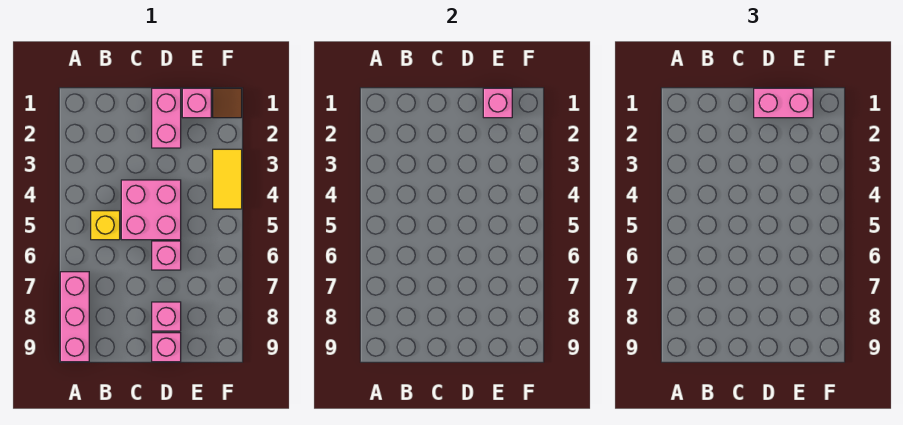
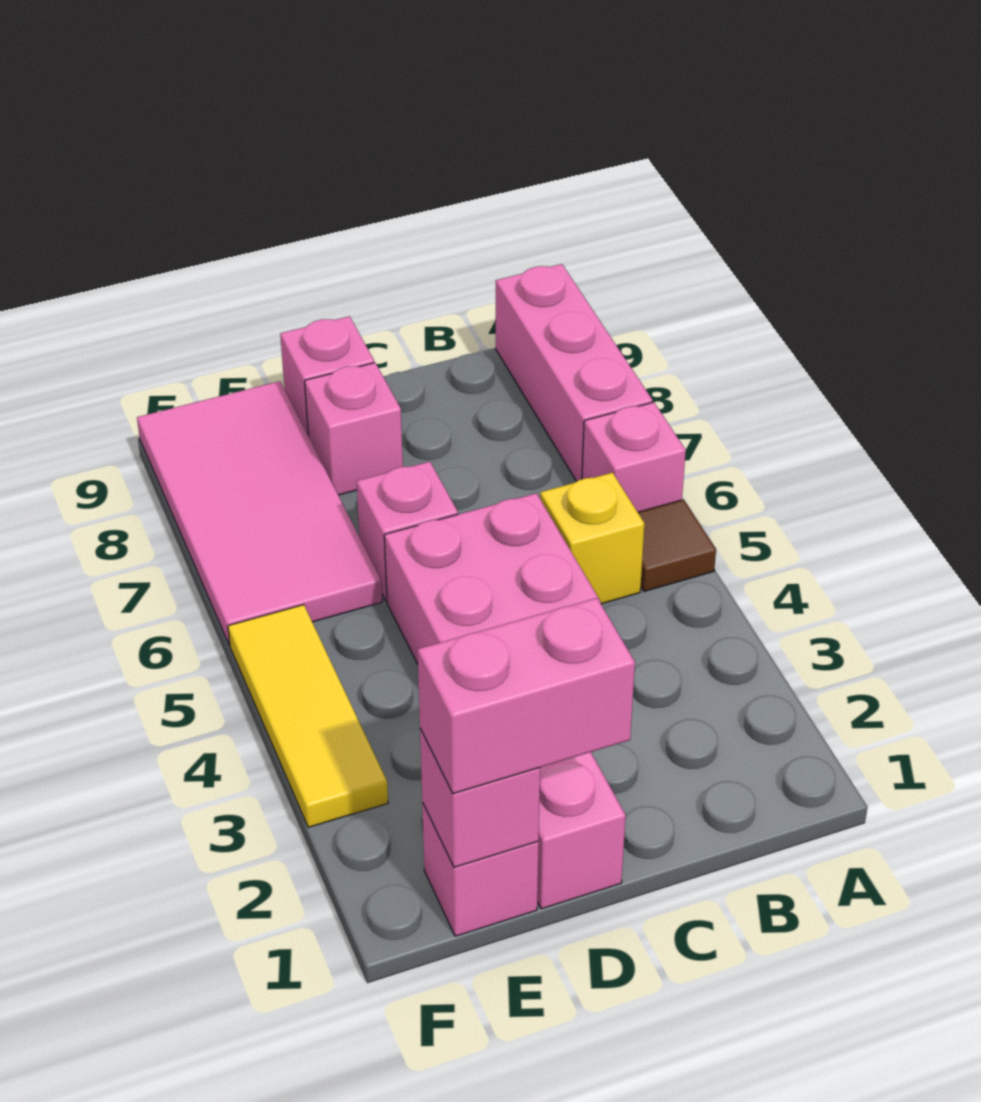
none -> pink 1x1 brick [582,402,686,512]
none -> pink 2x4 tile [137,381,382,645]
brown 1x1 tile [213,88,242,118] -> brown 1x1 tile moved to [638,499,716,591]
yellow 1x2 tile [213,149,242,209] -> yellow 1x3 tile [228,605,388,827]

